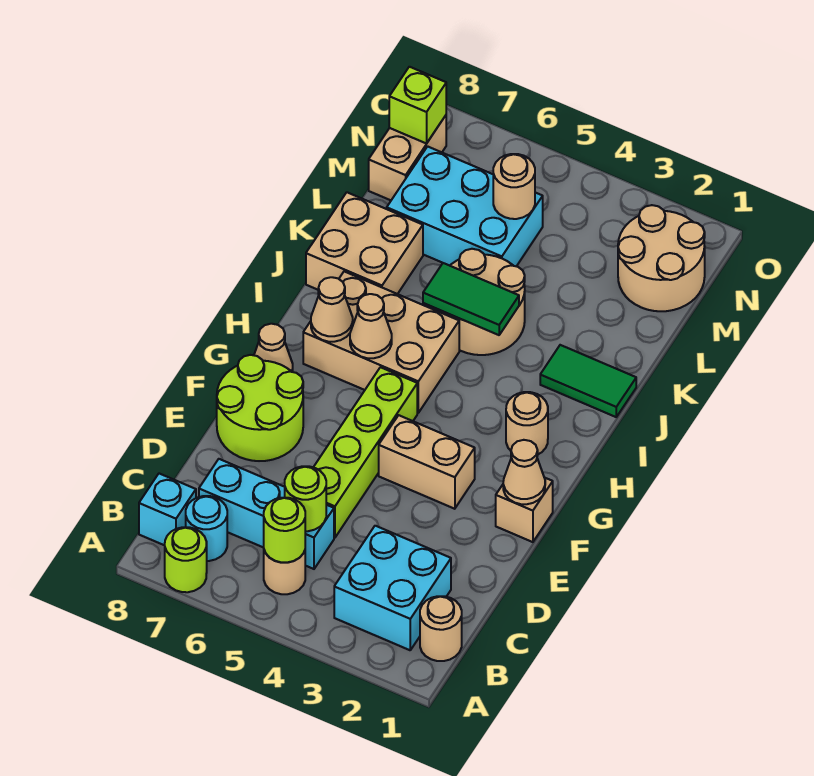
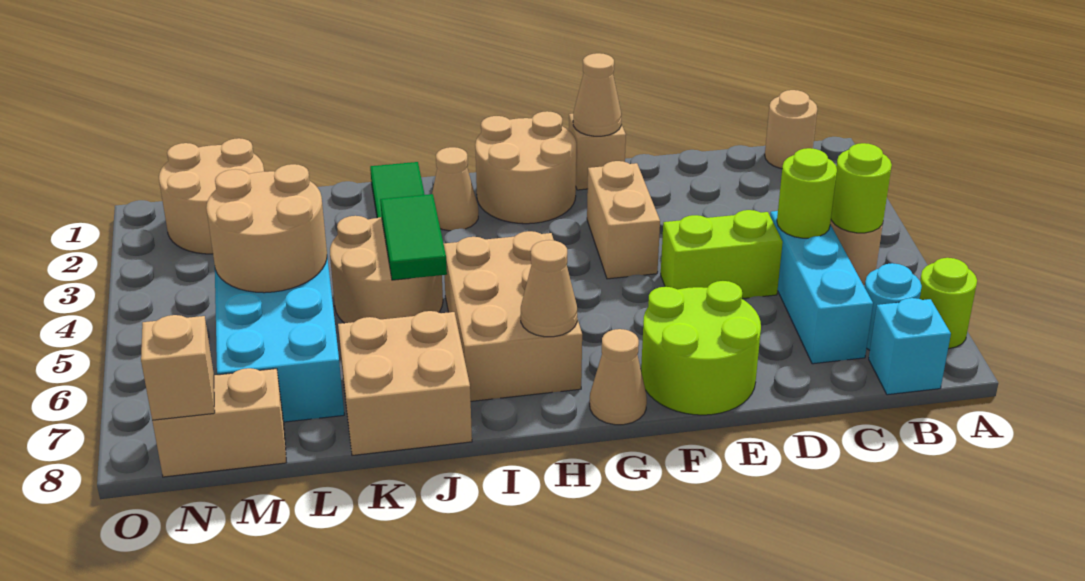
cyan 2x2 brick [334,526,451,650] -> none
lime 1x4 brick [313,367,417,538] -> lime 1x2 brick [661,210,783,299]
tan 1x1 round brick [506,392,548,454] -> tan 2x2 round brick [475,111,576,224]
tan 1x1 cone [350,294,392,358] -> tan 1x1 cone moved to [432,147,478,231]
tan 1x1 round brick [493,154,535,219] -> tan 2x2 round brick [206,164,327,293]
lime 1x1 brick [389,67,446,144] -> tan 1x1 brick [141,315,215,421]

